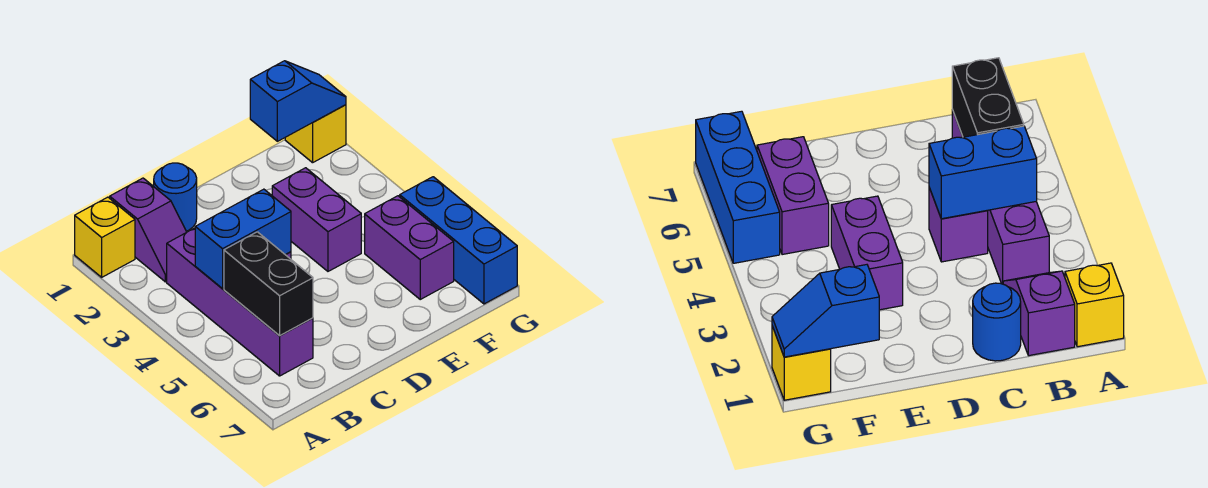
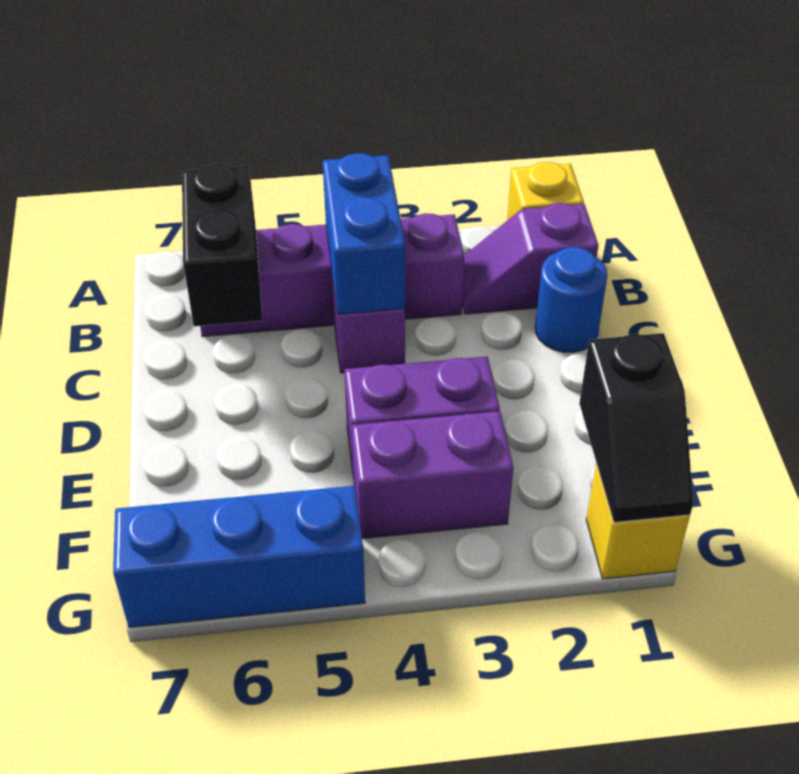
black 1x2 brick [224,232,313,336] -> black 1x2 brick turned to [182,164,262,326]
blue 1x2 slope [250,61,346,141] -> black 1x2 slope [579,333,693,522]
purple 1x2 brick [365,196,454,299] -> purple 1x2 brick moved to [352,411,513,539]

